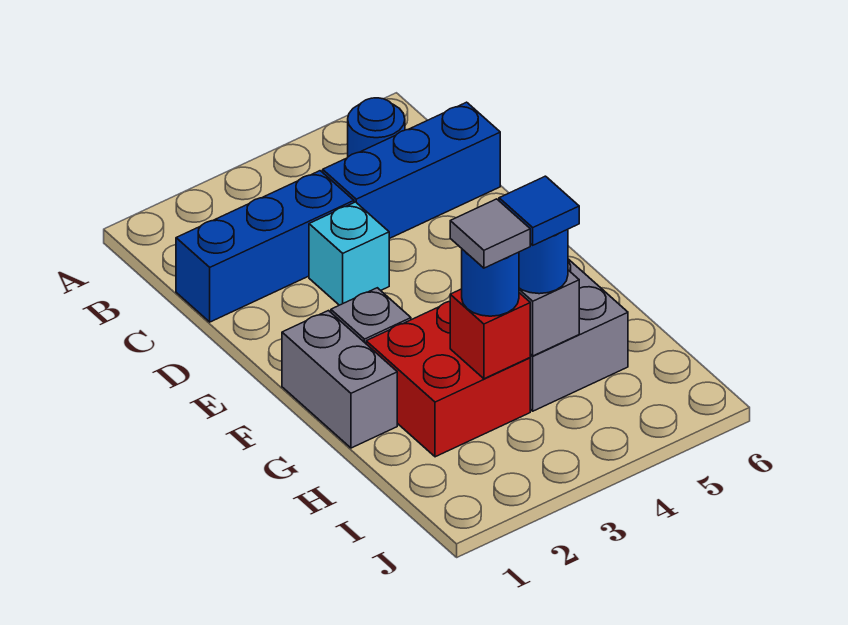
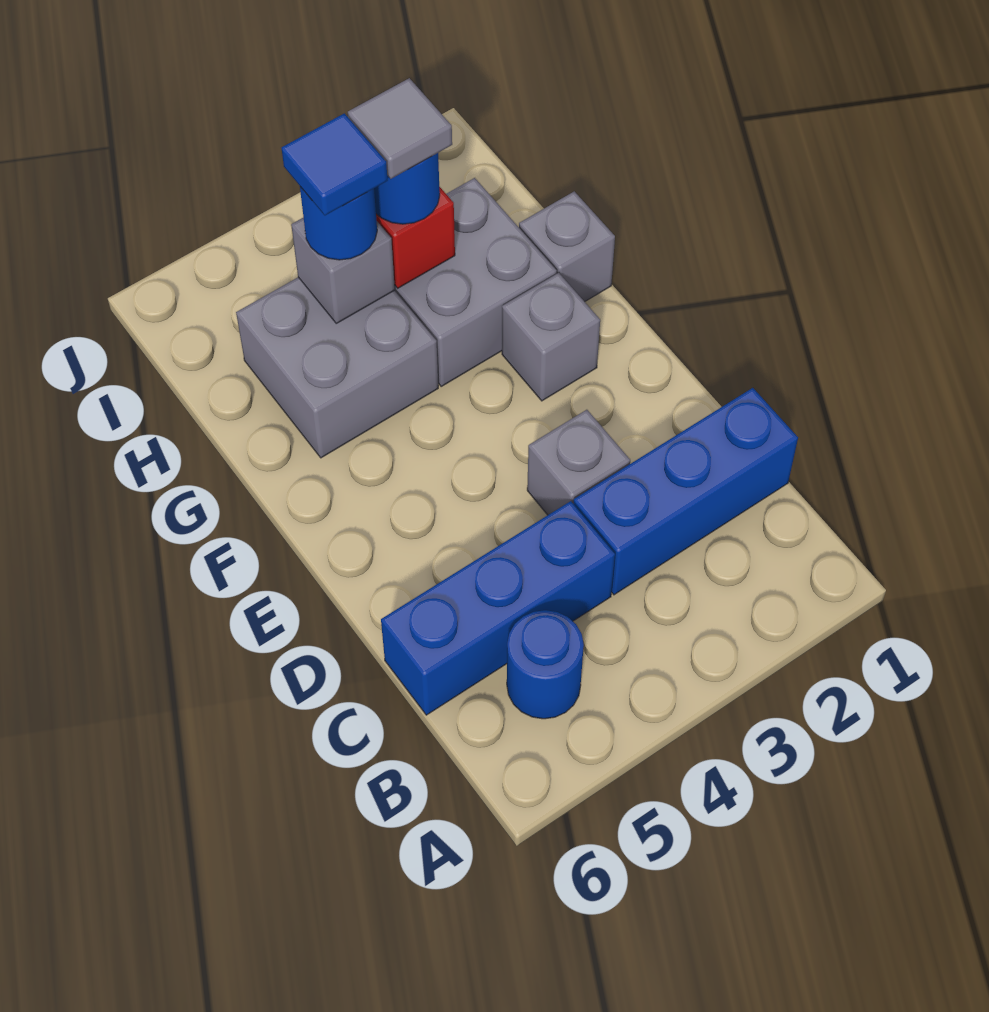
cyan 1x1 brick [309,202,389,305] -> grey 1x1 brick [527,410,630,515]
grey 1x2 brick [282,311,397,448] -> grey 1x1 brick [519,191,615,302]
red 2x2 brick [366,301,530,457] -> grey 2x2 brick [394,178,557,386]

